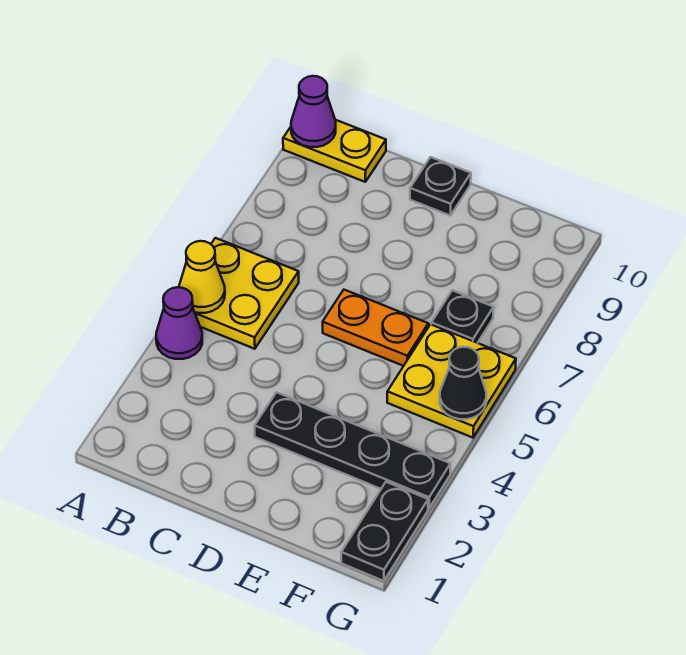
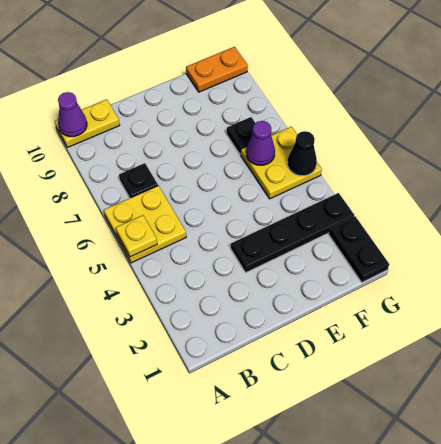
purple 1x1 cone [156,287,202,359] -> purple 1x1 cone moved to [246,121,275,165]
yellow 1x1 cone [179,241,225,313] -> yellow 1x1 plate [116,215,157,257]
orange 1x2 plate [323,290,428,366] -> orange 1x2 plate moved to [186,47,248,92]
black 1x1 plate [410,157,471,216] -> black 1x1 plate moved to [119,163,158,198]

